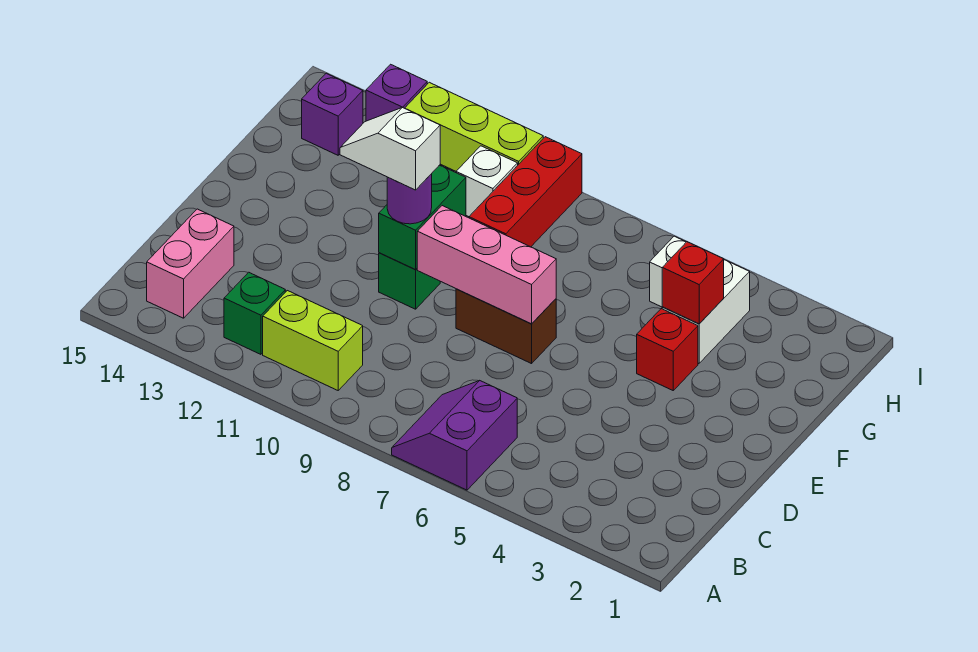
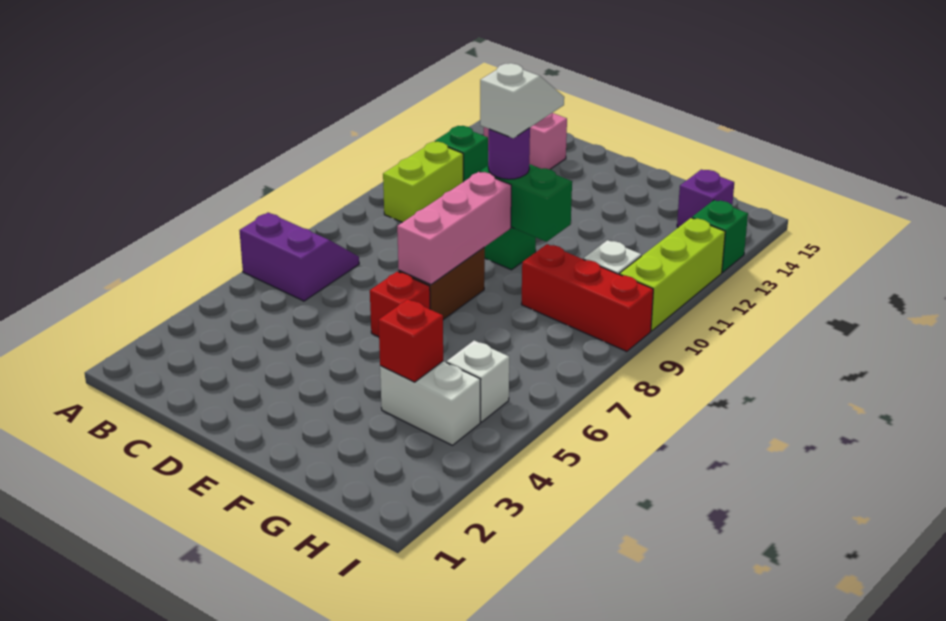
red 1x1 brick [637,309,698,390] -> red 1x1 brick moved to [370,272,430,337]
purple 1x1 brick [366,64,427,121] -> green 1x1 brick [692,200,748,272]

